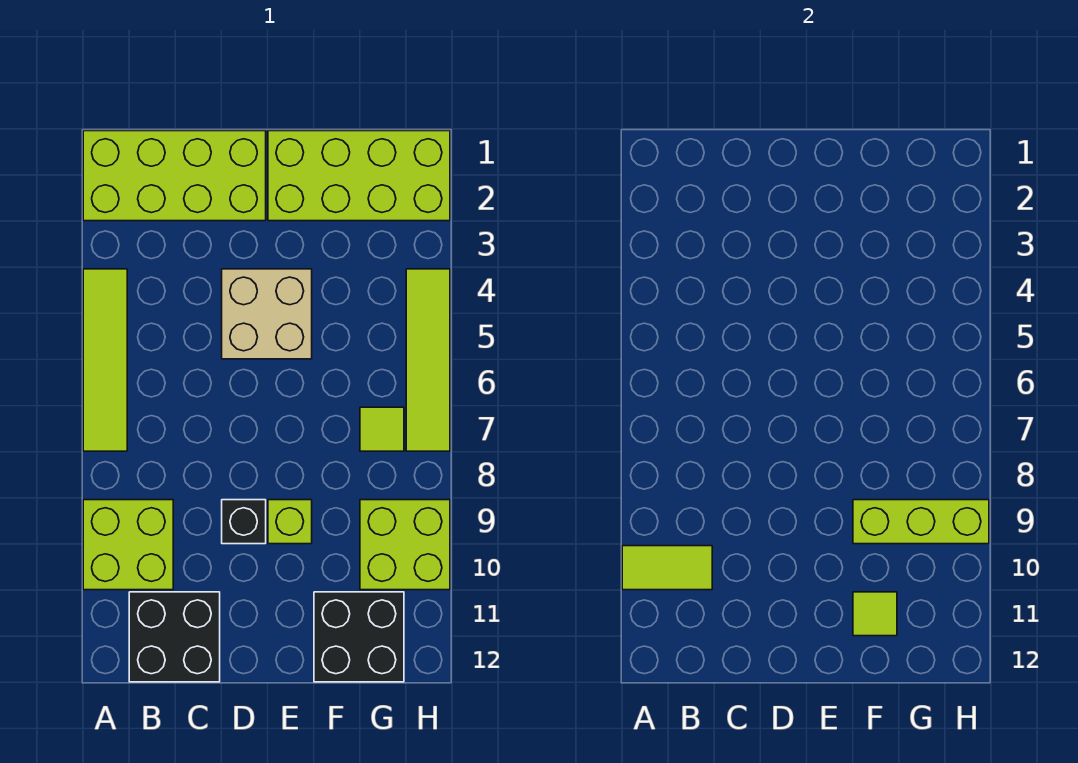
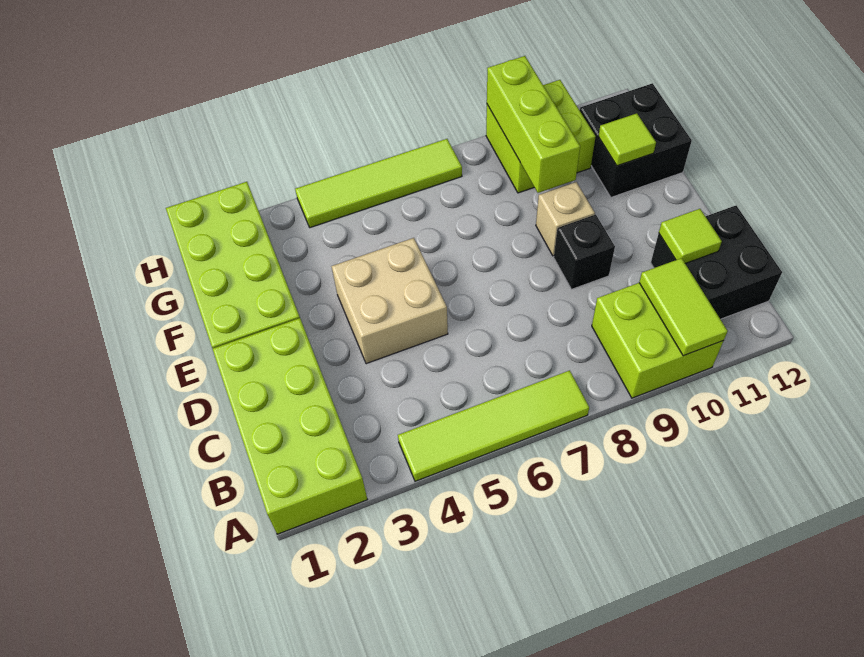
lime 1x1 brick [268,500,312,544] -> tan 1x1 brick [536,182,595,256]
lime 1x1 tile [360,407,404,451] -> lime 1x1 tile moved to [659,209,722,263]

